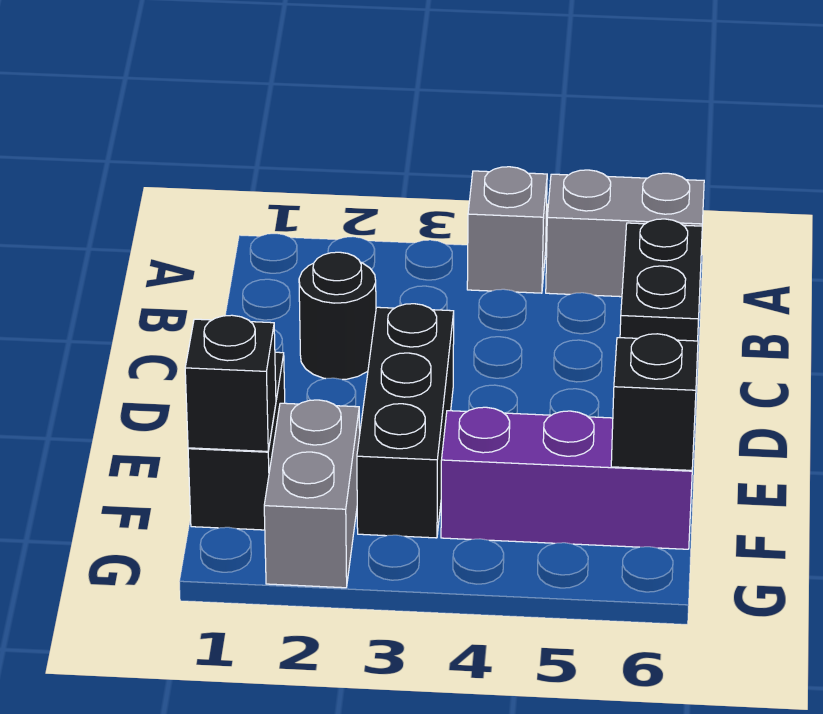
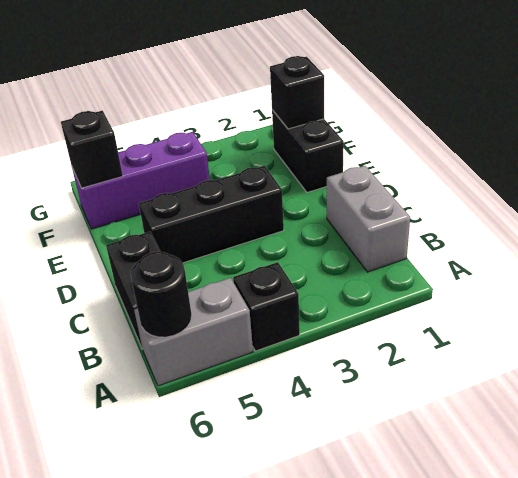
grey 1x1 brick [467,167,547,293] -> black 1x1 brick [233,262,300,351]
black 1x1 round brick [299,252,376,380] -> black 1x1 round brick moved to [131,251,192,337]
black 1x3 brick [357,304,454,538] -> black 1x3 brick turned to [139,166,284,263]
grey 1x2 brick [264,400,360,588] -> grey 1x2 brick moved to [327,166,410,272]

